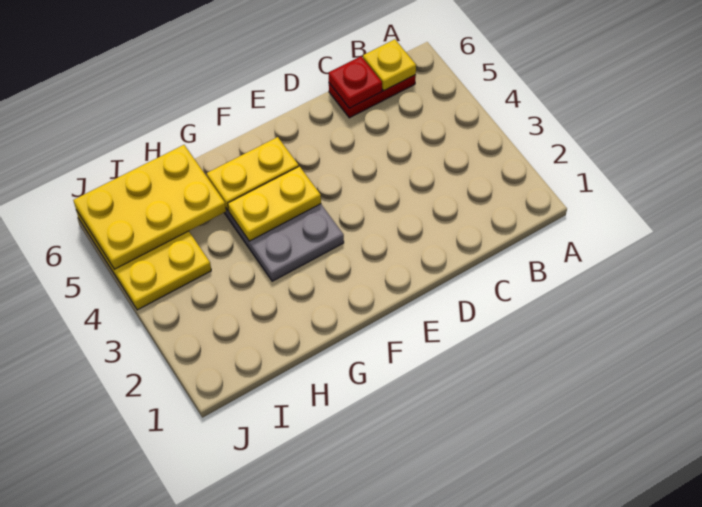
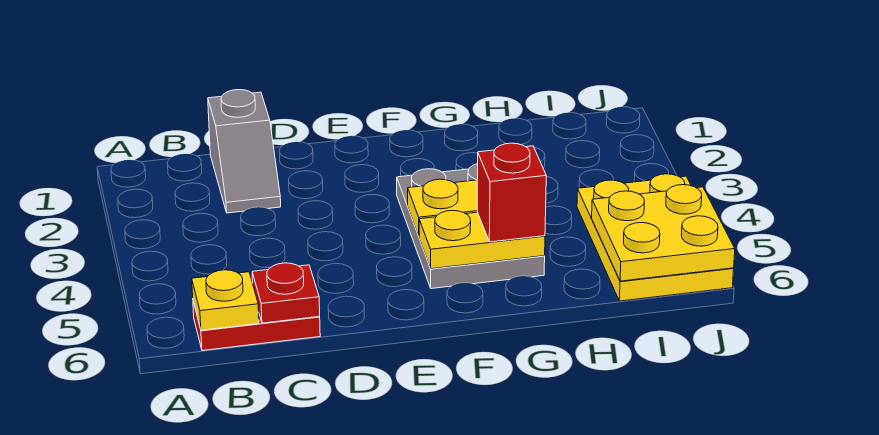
none -> grey 1x2 slope [208,90,281,213]
none -> red 1x1 brick [477,143,546,242]
yellow 2x3 plate [73,145,226,269] -> yellow 2x2 plate [592,185,735,281]

